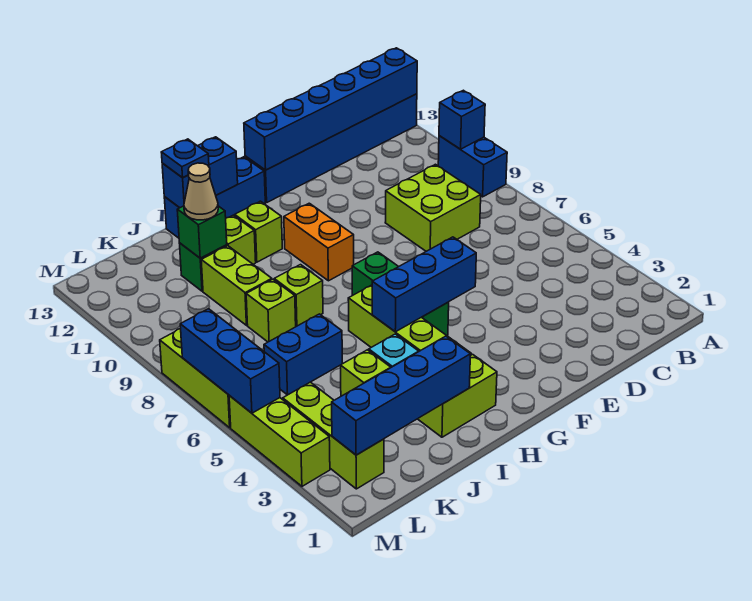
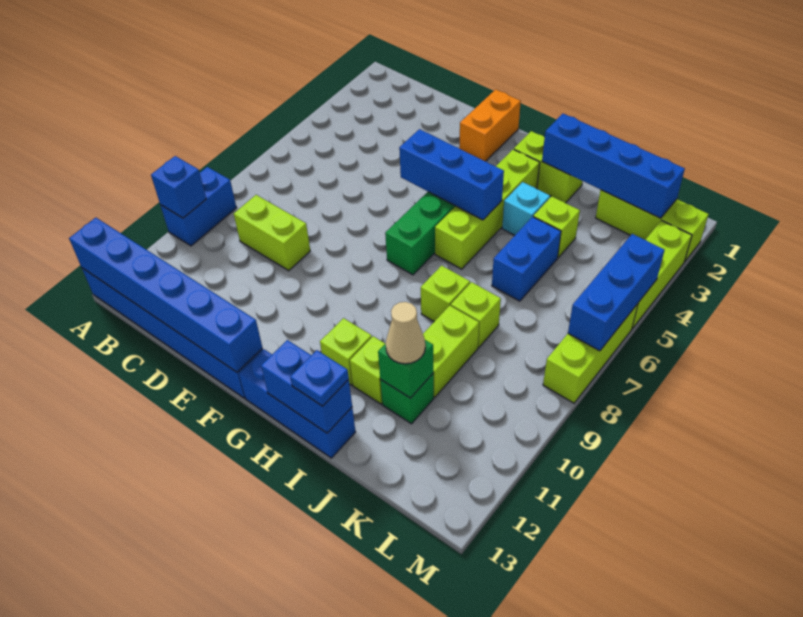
lime 2x2 brick [385,164,481,251] -> lime 1x2 brick [234,195,310,271]
orange 1x2 brick [284,203,354,281] -> orange 1x2 brick moved to [459,89,521,161]
blue 1x2 brick [264,314,342,395] -> blue 1x2 brick turned to [492,217,561,301]
lime 1x3 brick [283,382,384,489] -> lime 1x3 brick turned to [596,190,709,262]

